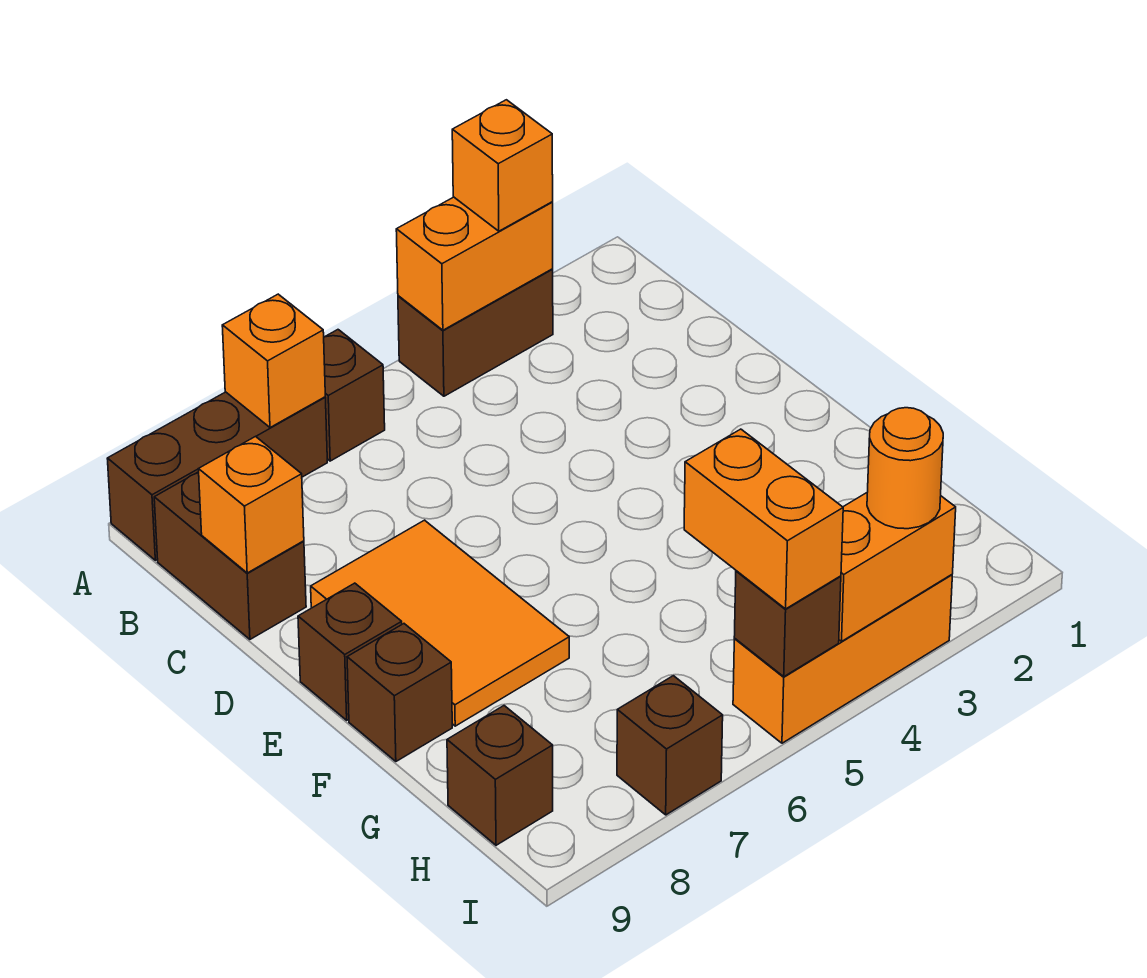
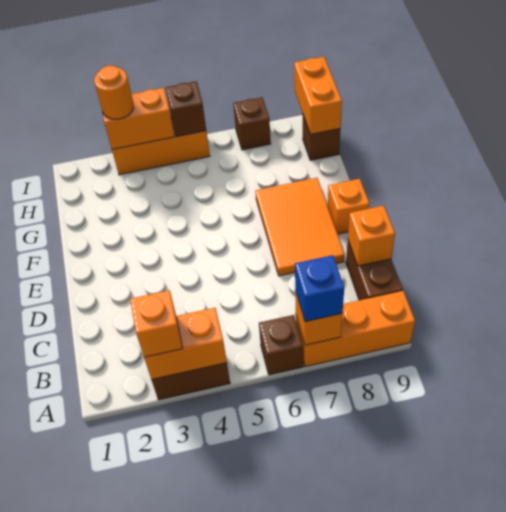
brown 1x3 brick [107,392,327,560] -> orange 1x3 brick [296,291,415,367]
none -> blue 1x1 brick [295,255,344,322]
brown 1x1 brick [298,583,402,720] -> orange 1x1 brick [328,179,370,234]
brown 1x1 brick [347,624,452,761] -> none
orange 1x2 brick [684,429,843,609] -> orange 1x2 brick moved to [294,57,342,134]

